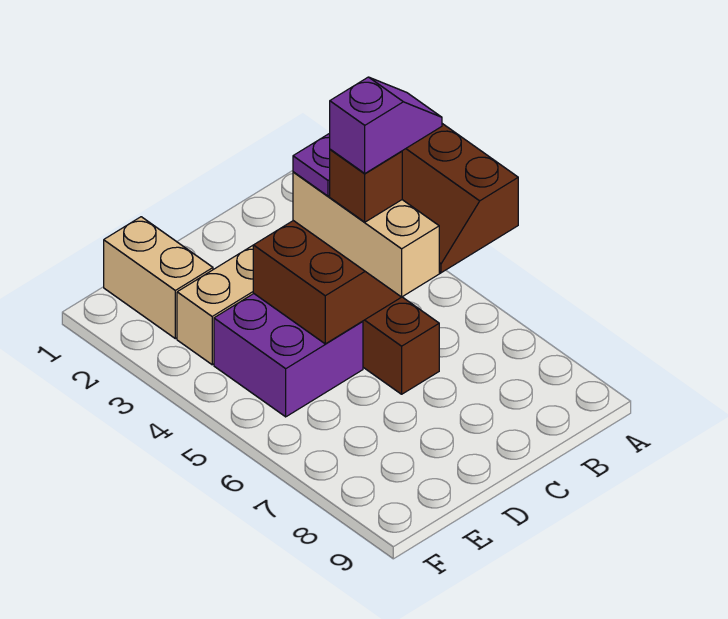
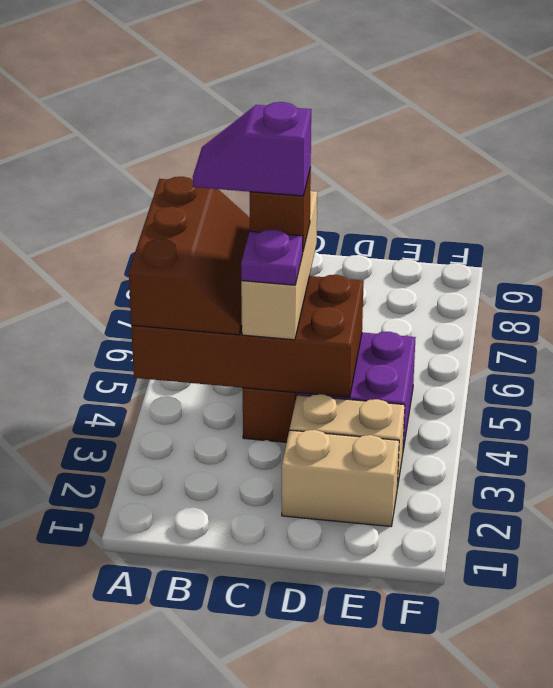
tan 1x2 brick [104,217,213,339] -> tan 1x2 brick turned to [282,430,399,526]

